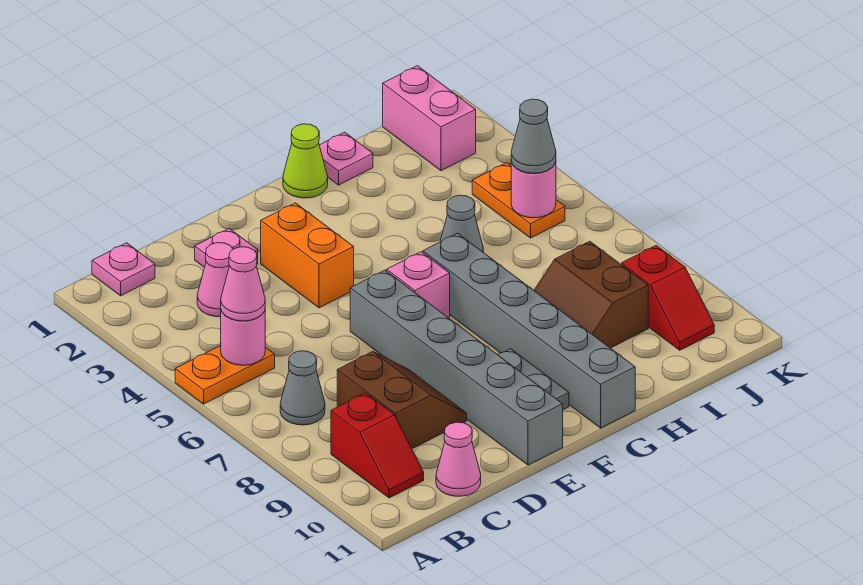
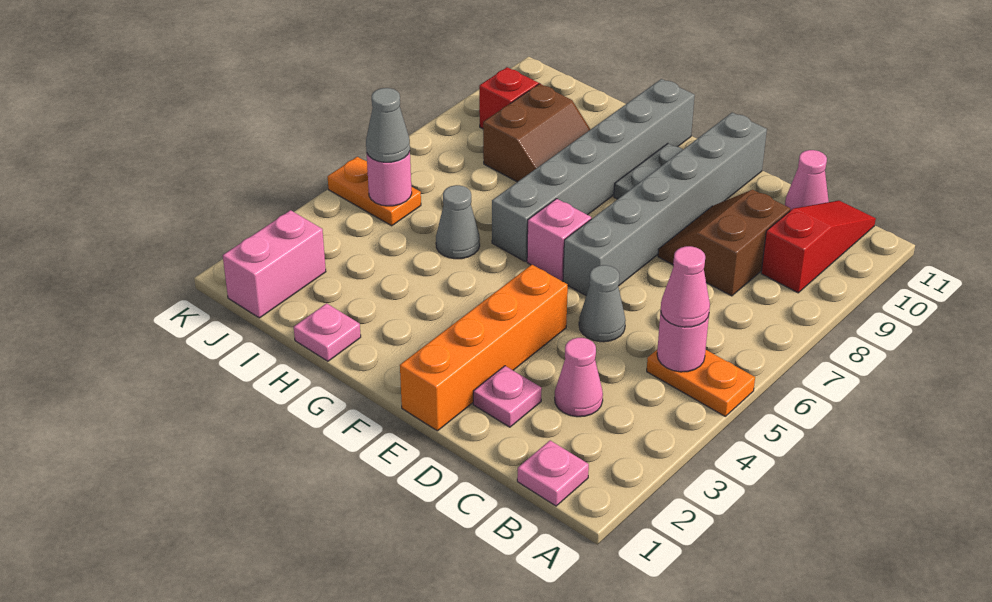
grey 1x1 cone [280,351,325,425] -> grey 1x1 cone moved to [579,265,626,342]
red 1x2 slope [331,393,424,498] -> red 1x3 slope [761,200,876,293]
orange 1x2 brick [261,203,354,308] -> orange 1x4 brick [400,265,568,431]
lime 1x1 cone [283,124,328,198] -> none
orange 1x2 plate [472,163,565,238] -> orange 1x2 plate turned to [327,157,421,226]

